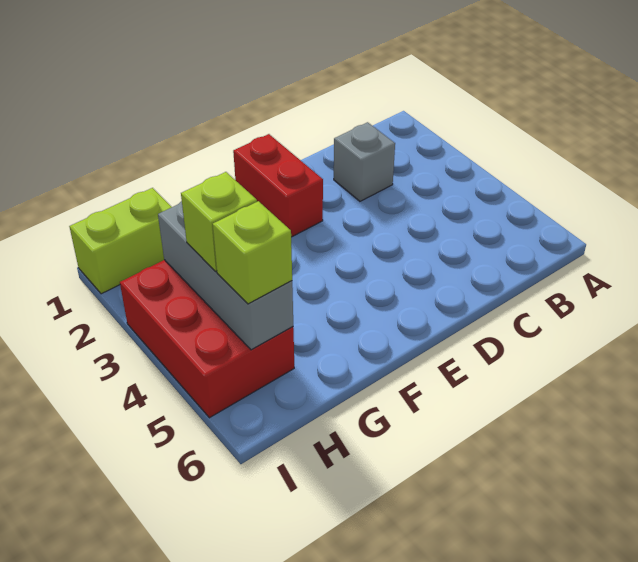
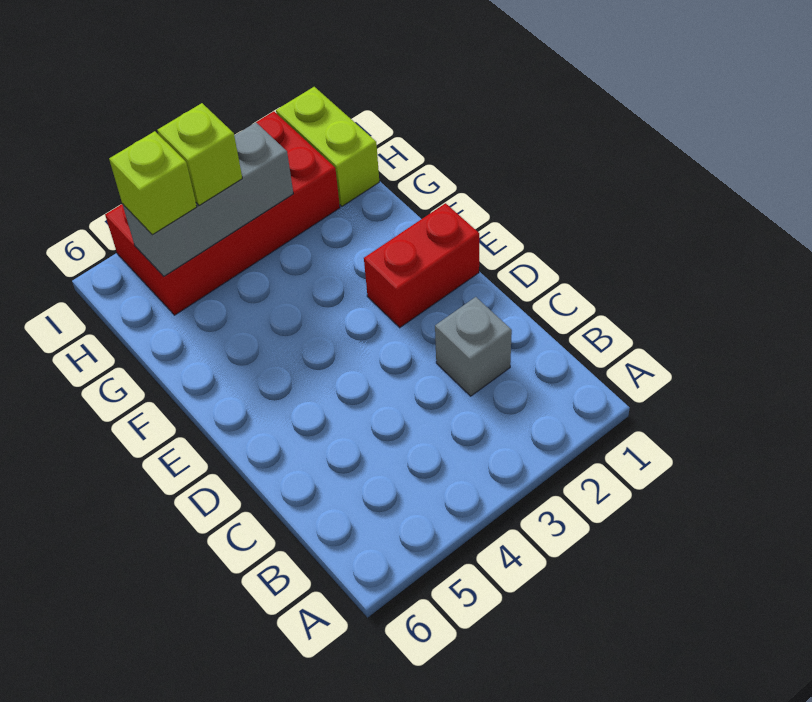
red 2x3 brick [120,260,294,418] -> red 2x4 brick [105,111,340,315]

